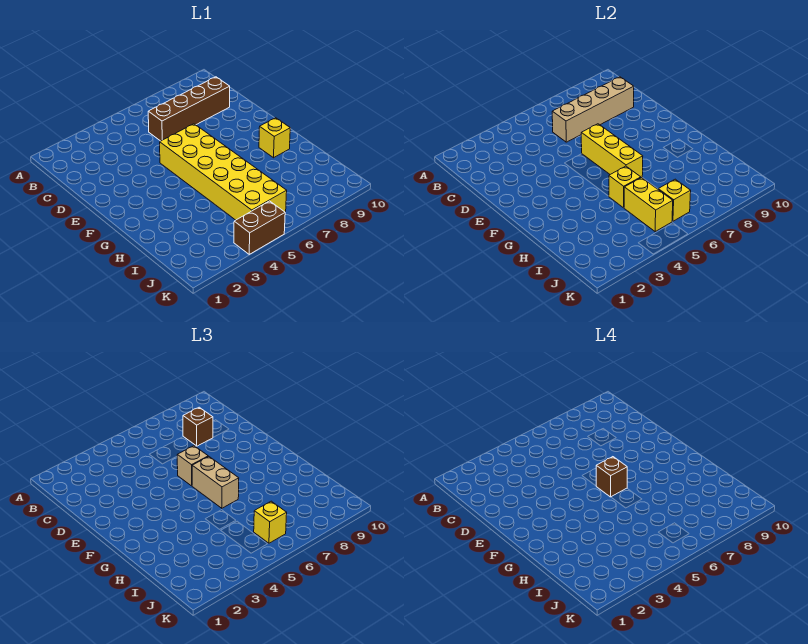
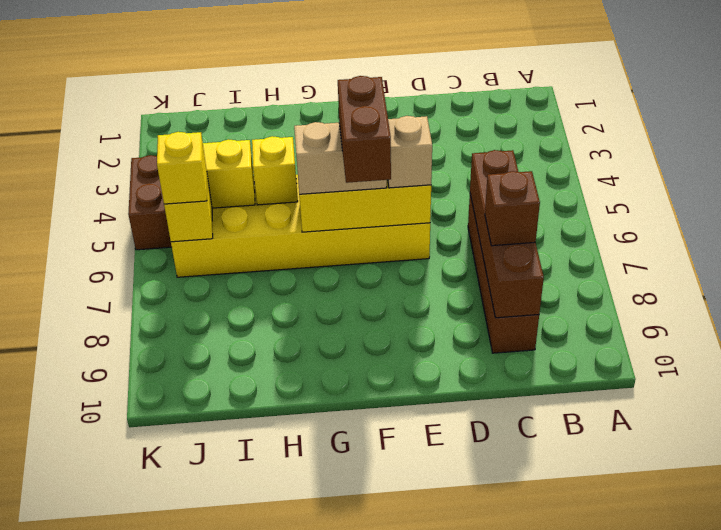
tan 1x4 brick [552,77,634,142] -> brown 1x4 brick [470,150,544,318]
brown 1x1 brick [596,457,627,497] -> brown 1x2 brick [338,76,391,183]
yellow 1x1 brick [259,118,290,158] -> none

